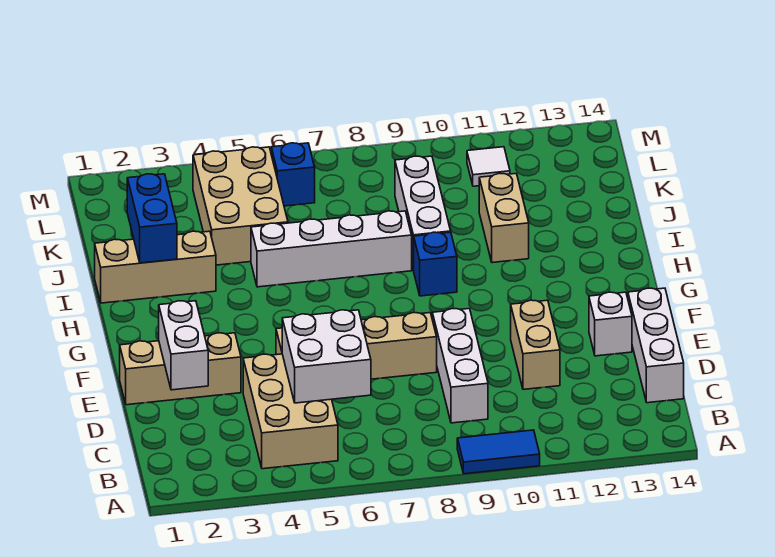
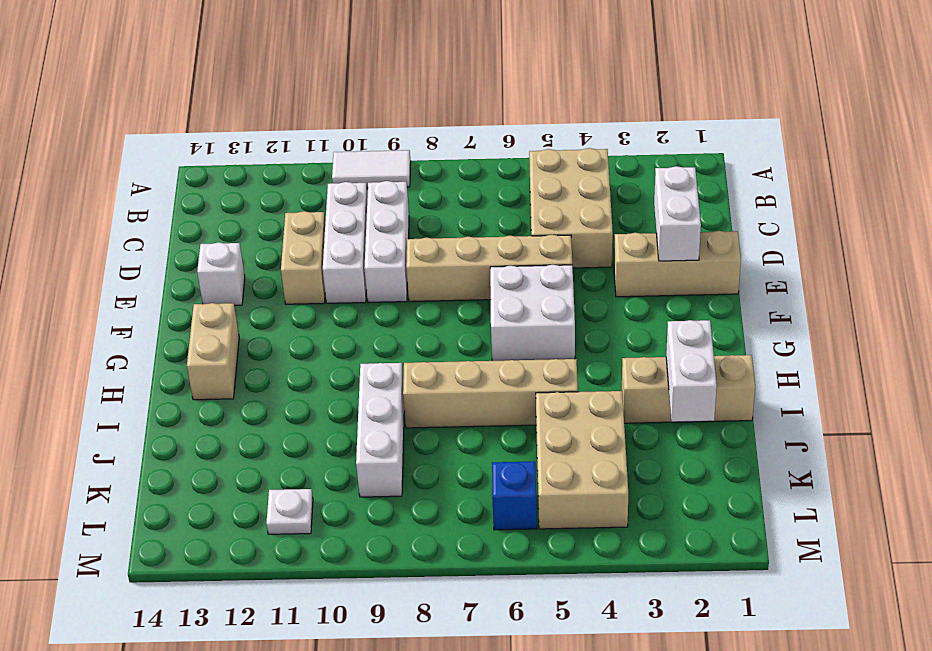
blue 1x2 tile [457,430,540,474] -> white 1x2 tile [332,150,411,188]
white 2x2 brick [282,310,371,403] -> white 2x2 brick moved to [490,265,575,361]
white 1x3 brick [628,288,684,403] -> white 1x3 brick moved to [323,182,368,303]
blue 1x1 brick [414,232,457,296] -> none
blue 1x2 brick [127,174,177,263] -> white 1x2 brick [666,320,717,422]
white 1x4 brick [251,211,412,287] -> tan 1x4 brick [403,359,578,428]
tan 1x2 brick [479,173,529,263] -> tan 1x2 brick moved to [187,303,239,400]
white 1x1 tile [467,147,510,186] -> white 1x1 plate [266,489,313,534]

